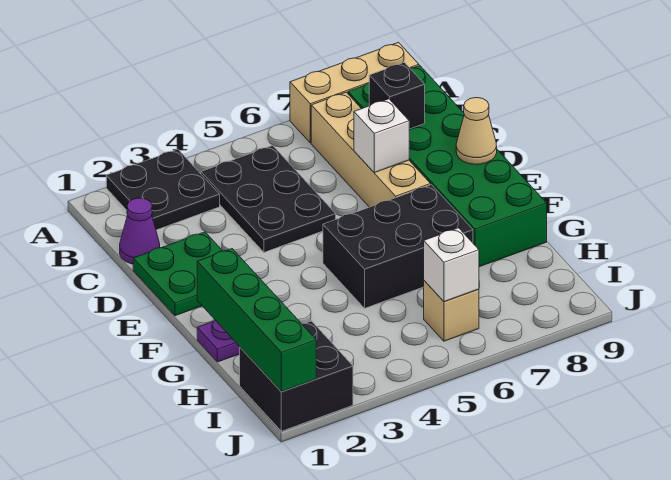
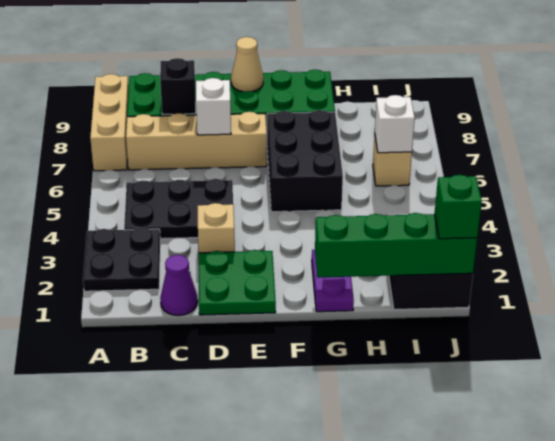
none -> tan 1x1 brick [198,203,235,253]
none -> green 1x1 brick [435,175,482,239]

